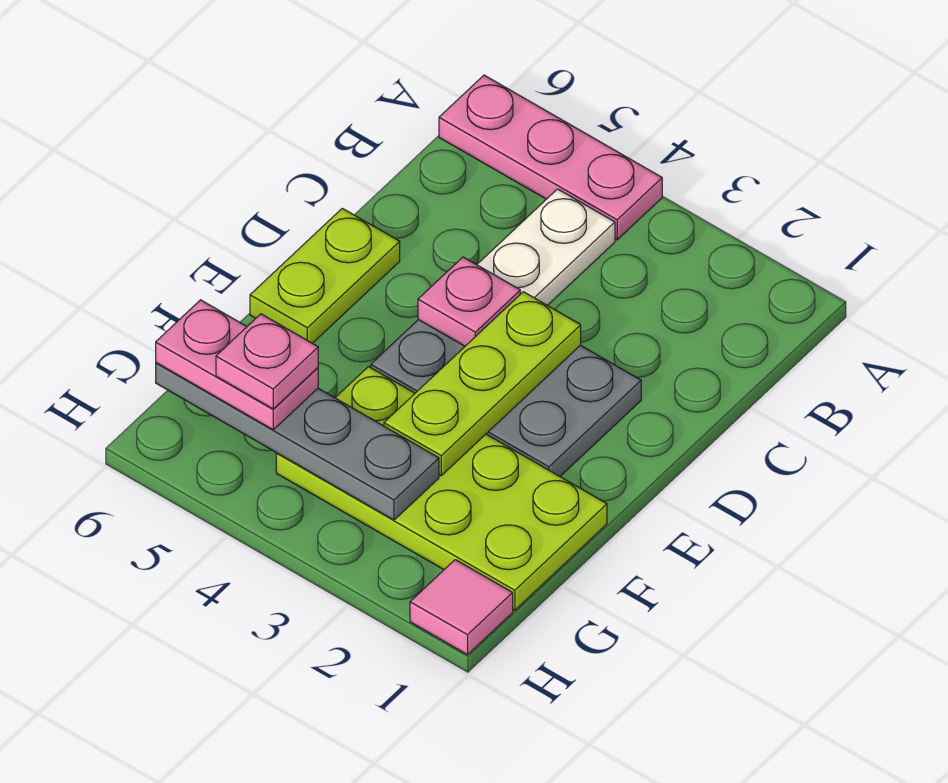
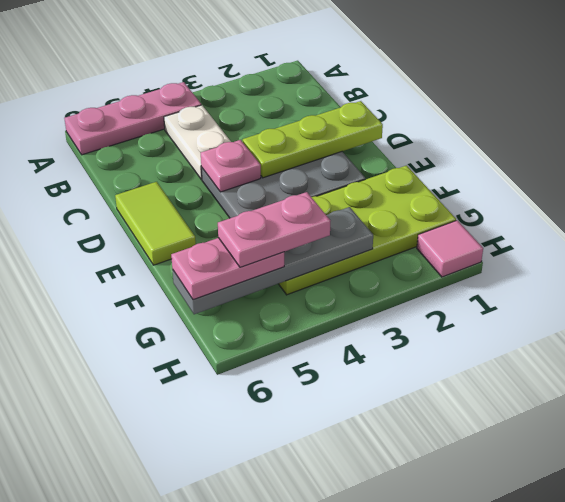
lime 1x3 plate [384,292,581,475] -> lime 1x3 plate turned to [243,101,383,178]
lime 1x2 plate [250,208,400,343] -> lime 1x2 tile [115,182,196,265]
pink 1x1 plate [216,314,318,409] -> pink 1x2 plate [218,192,330,267]

